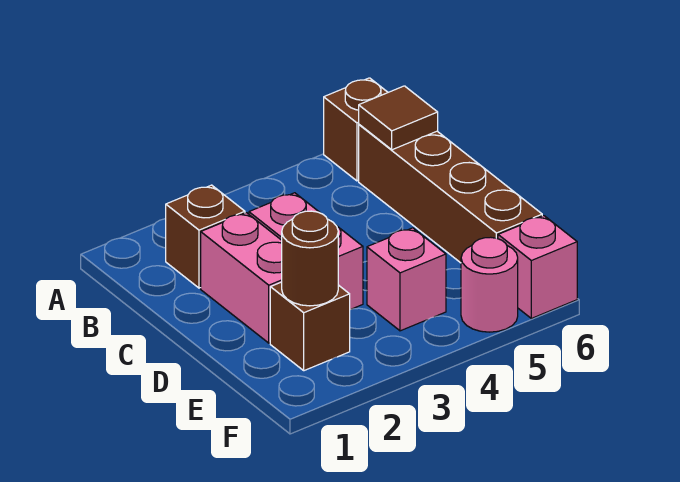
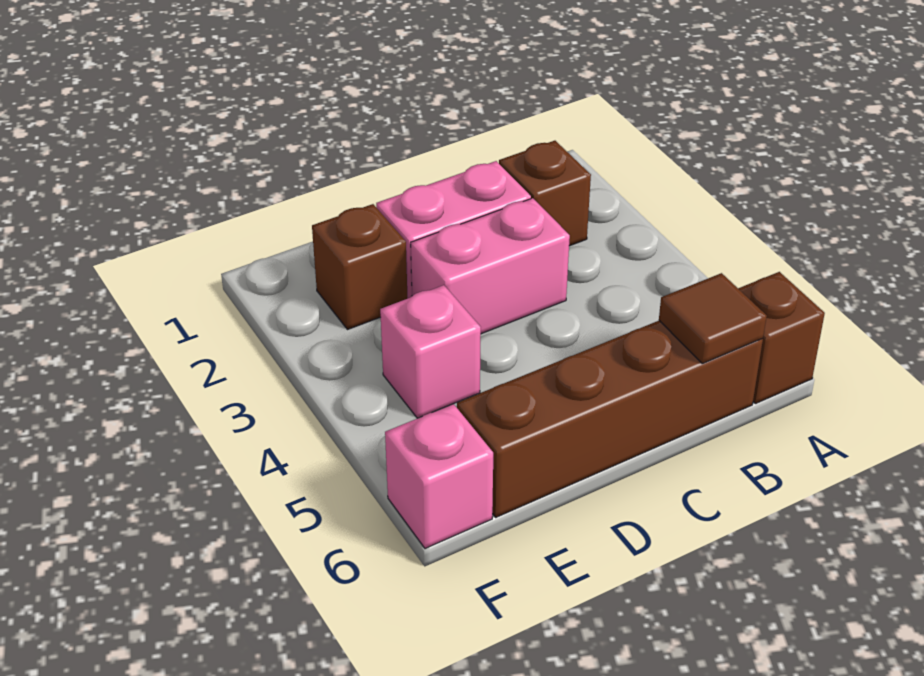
brown 1x1 round brick [282,211,338,306] -> none
pink 1x1 round brick [461,237,518,332] -> none

